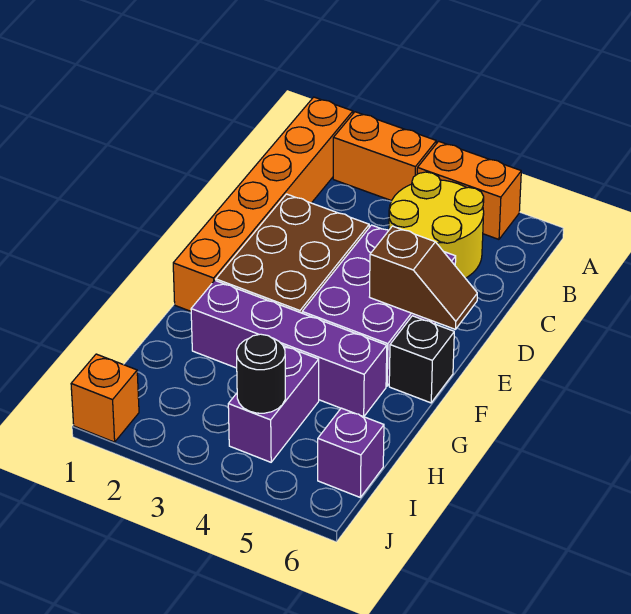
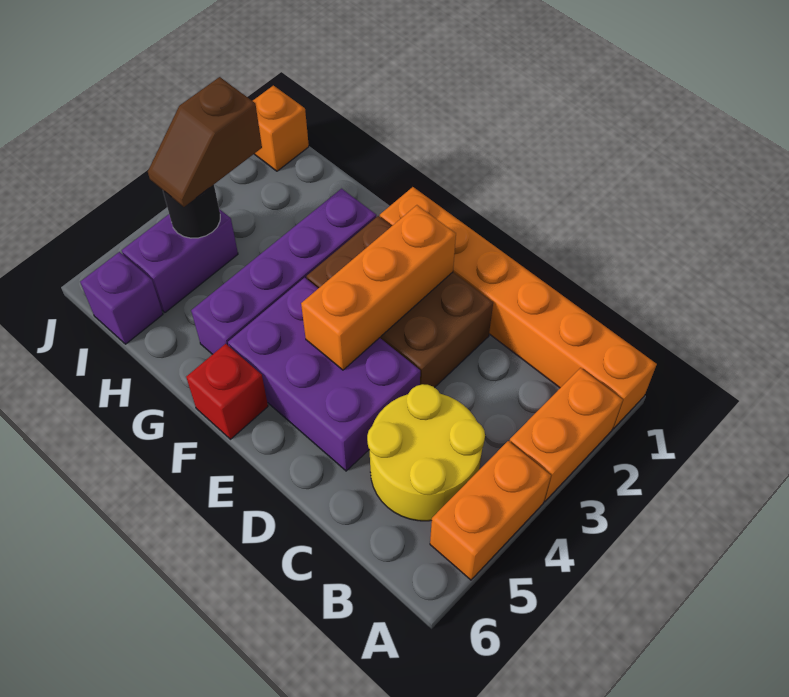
none -> orange 1x3 brick [301,205,456,370]
brown 1x2 slope [370,226,477,329] -> brown 1x2 slope moved to [148,77,262,207]
black 1x1 brick [389,316,454,403] -> red 1x1 brick [186,344,268,439]
purple 1x2 brick [228,346,319,462] -> purple 1x2 brick turned to [122,209,238,313]

